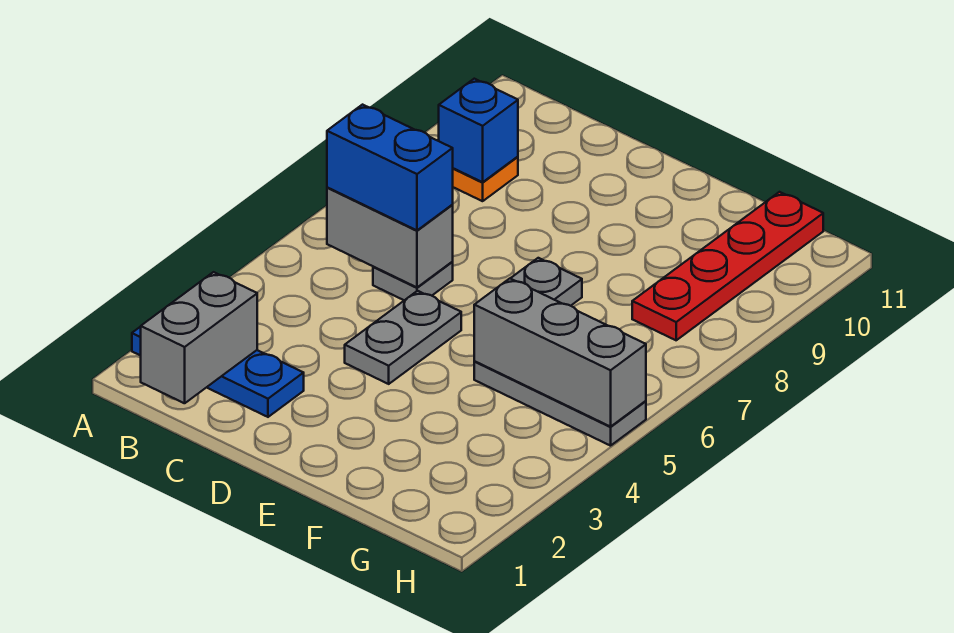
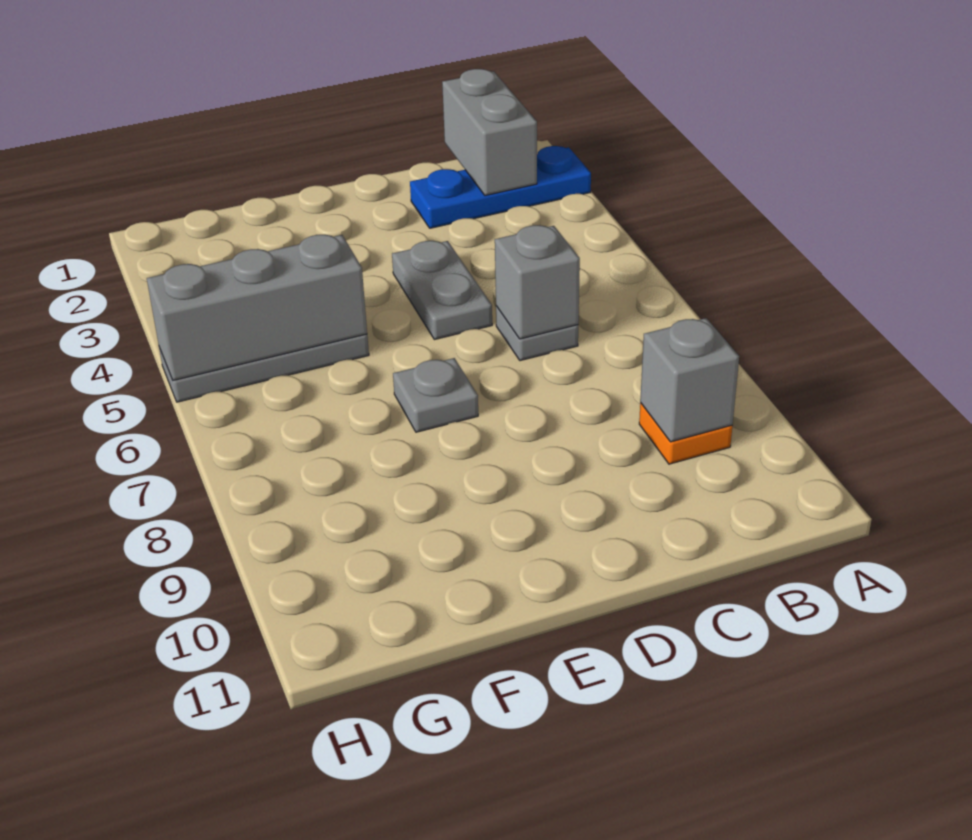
grey 1x2 brick [327,188,453,287] -> grey 1x1 brick [495,225,580,339]
blue 1x2 brick [327,105,453,230] -> none
blue 1x1 brick [439,79,518,182] -> grey 1x1 brick [640,318,739,442]
red 1x4 plate [632,192,823,340] -> none

